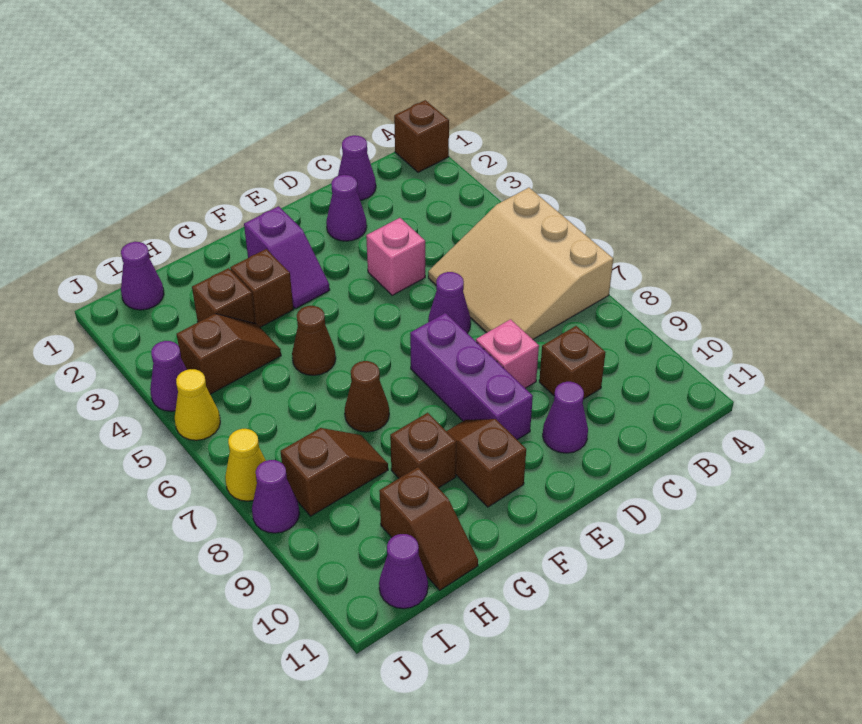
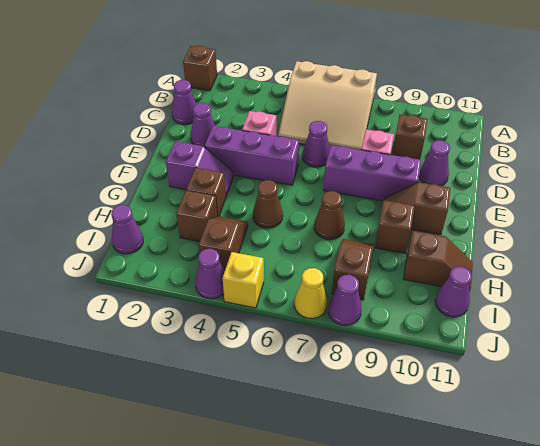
none -> purple 1x3 brick [205,126,299,185]
yellow 1x1 cone [175,369,220,440] -> yellow 1x1 brick [223,252,264,308]

